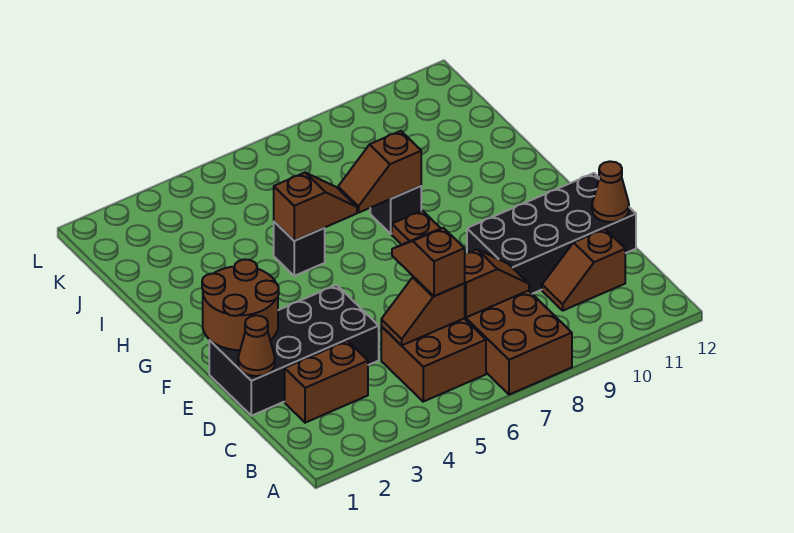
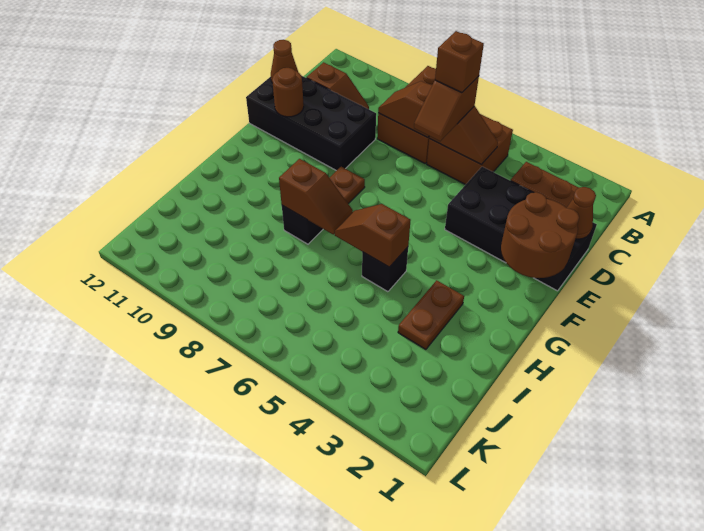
none -> brown 1x1 brick [435,31,484,93]
none -> brown 1x1 round brick [272,68,304,117]
none -> brown 1x2 plate [398,280,464,349]

